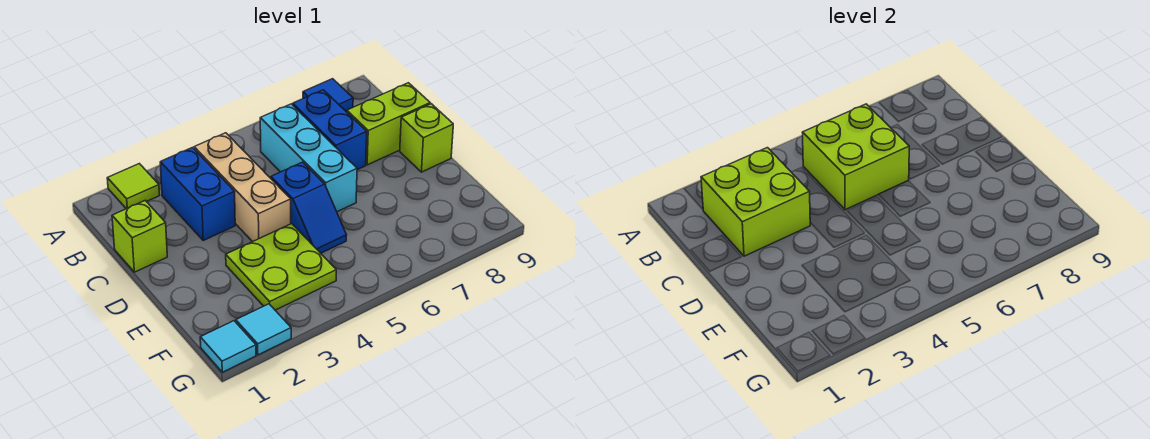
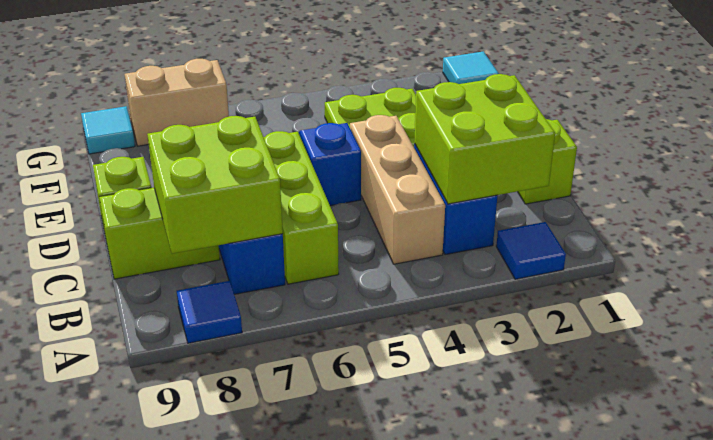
lime 1x1 tile [107,164,160,209] -> blue 1x1 tile [496,222,566,279]
lime 2x2 brick [802,104,909,210] -> lime 2x2 brick moved to [147,116,283,254]
cyan 1x3 brick [260,104,357,212] -> lime 1x3 brick [264,131,339,284]
cyan 1x1 tile [236,304,291,355] -> cyan 1x1 tile moved to [81,106,135,154]
none -> tan 1x2 brick [125,59,229,146]

